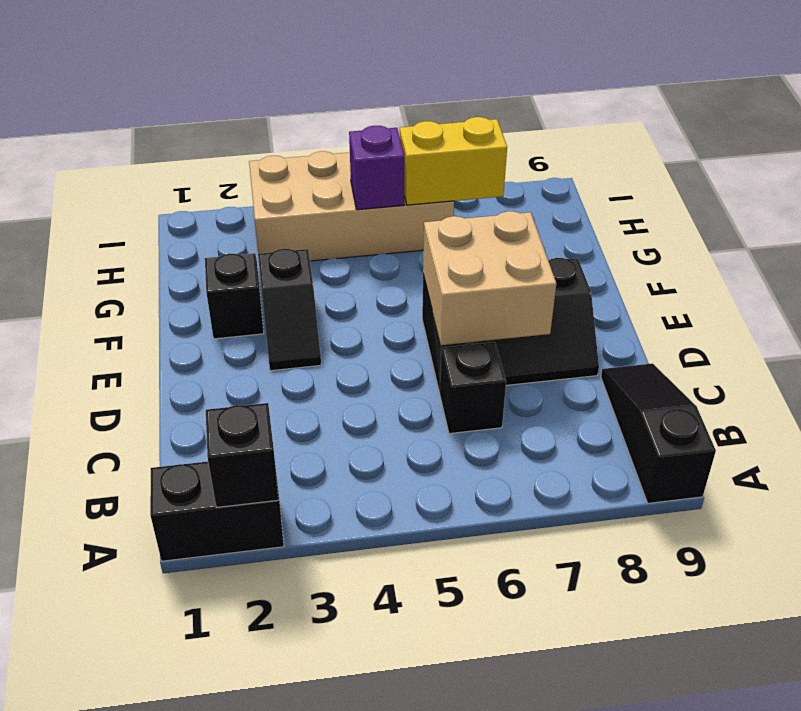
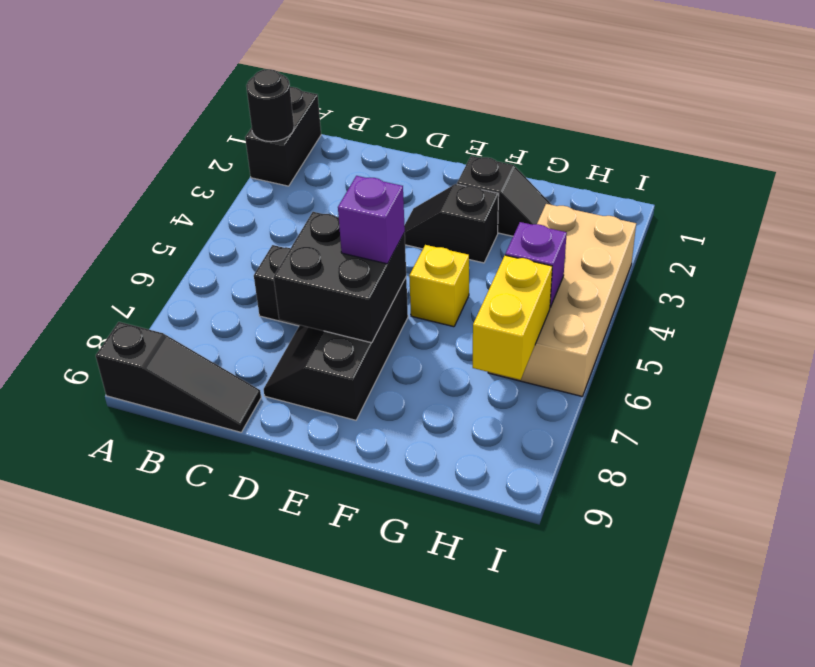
black 1x1 brick [206,403,278,507] -> black 1x1 round brick [246,69,294,142]
tan 2x2 brick [423,211,556,345] -> black 2x2 brick [274,212,406,343]
none -> purple 1x1 brick [338,176,405,264]
none -> yellow 1x1 brick [409,245,469,327]

